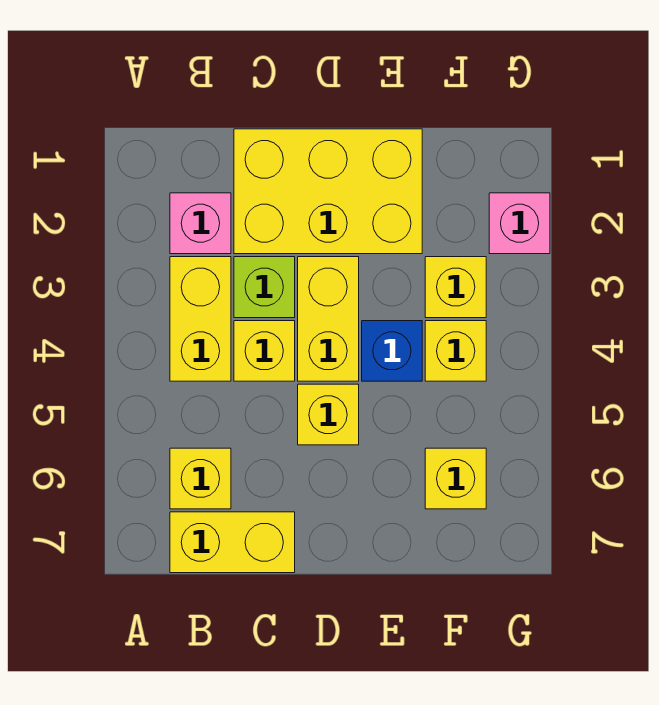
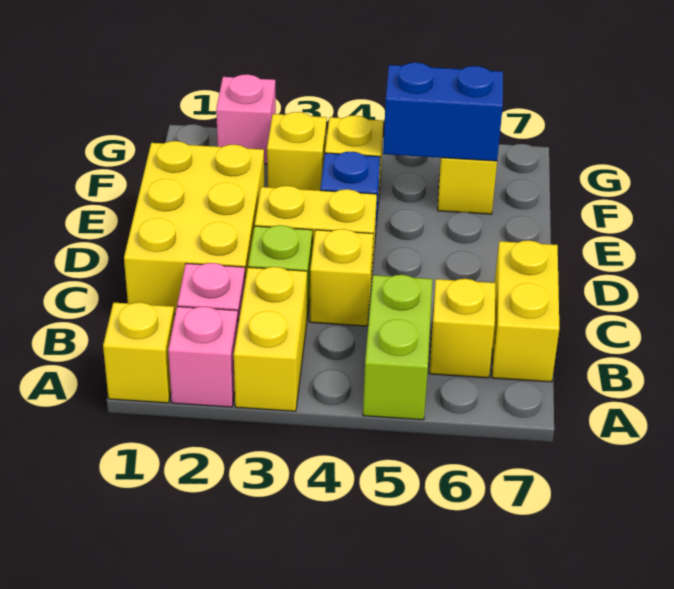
none -> pink 1x1 brick [168,306,238,407]
none -> lime 1x2 brick [363,275,432,420]
yellow 1x2 brick [170,257,231,381] -> yellow 1x2 brick turned to [234,267,307,411]
yellow 1x1 brick [298,384,359,445] -> yellow 1x1 brick moved to [103,302,175,403]
none -> blue 1x2 brick [383,63,503,161]

